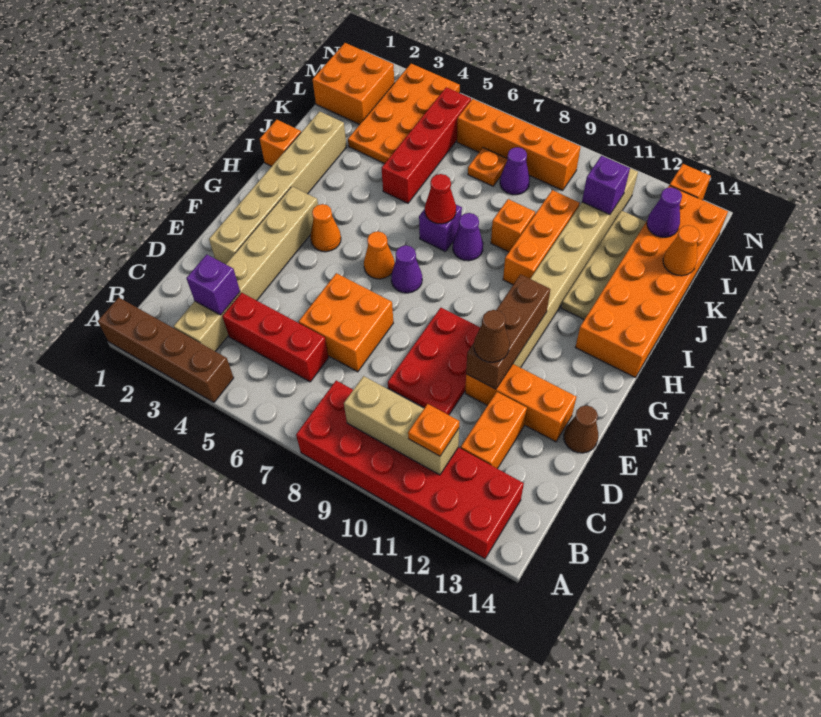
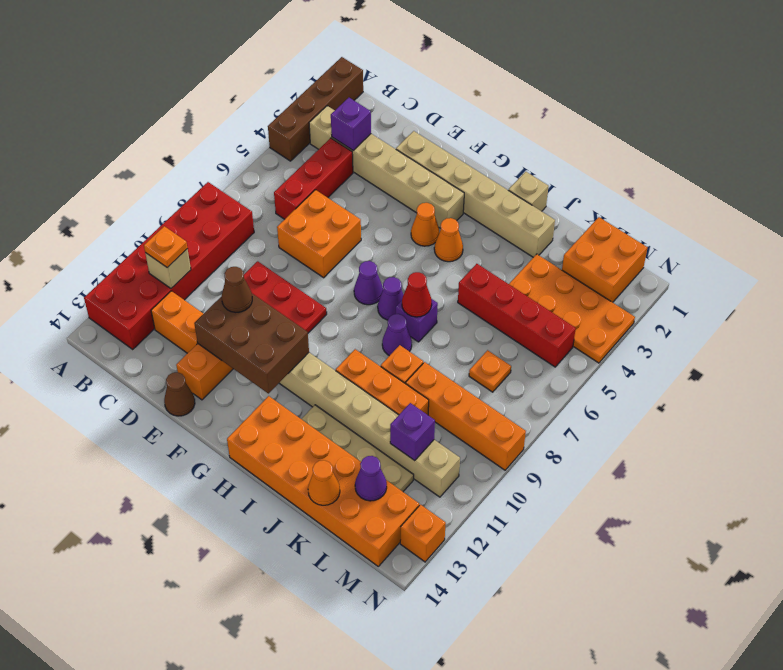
tan 1x3 brick [344,376,459,475] -> tan 1x1 brick [145,249,191,288]
brown 1x3 brick [466,274,550,389] -> brown 2x3 brick [194,294,309,393]
orange 1x1 cone [364,231,395,279] -> orange 1x1 cone moved to [434,218,463,262]
orange 1x1 brick [260,120,301,166] -> tan 1x1 brick [509,172,549,211]
purple 1x1 cone [500,147,530,195] -> purple 1x1 cone moved to [378,277,404,320]
orange 1x4 brick [457,99,580,190] -> orange 1x4 brick turned to [406,362,526,470]

